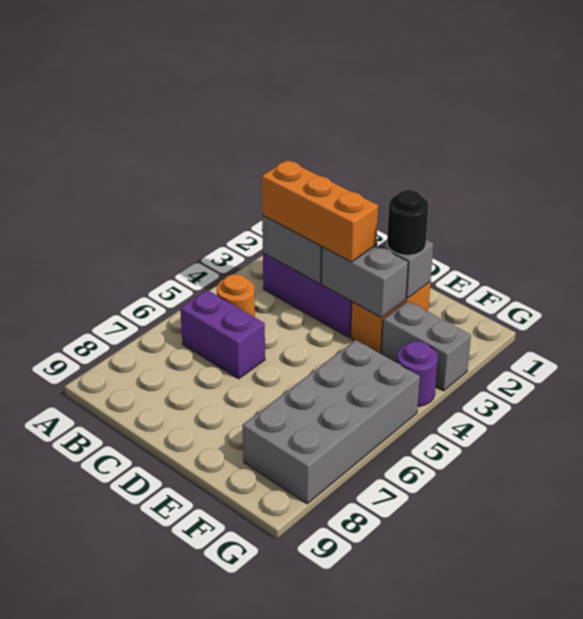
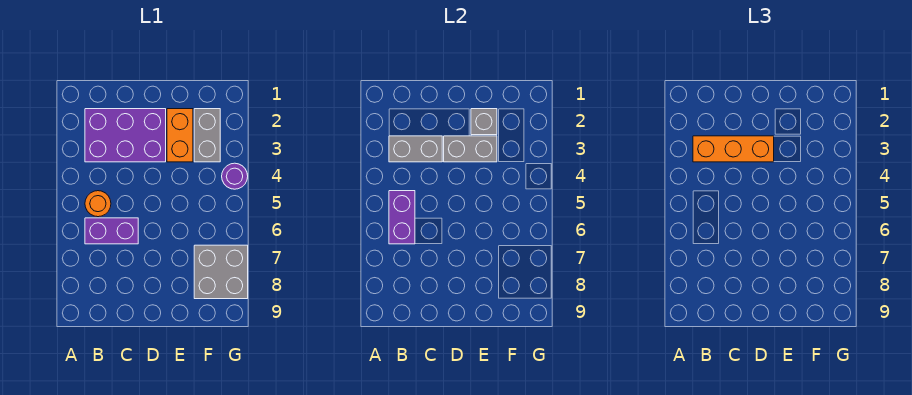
none -> purple 1x2 brick [389,191,415,244]
black 1x1 round brick [387,190,429,255] -> none
grey 1x2 brick [381,301,471,391] -> grey 1x2 brick turned to [194,109,220,162]
grey 2x4 brick [242,340,420,504] -> grey 2x2 brick [194,245,248,299]

